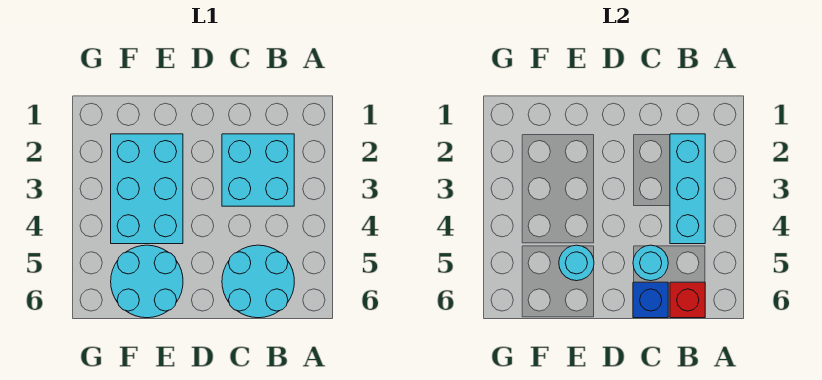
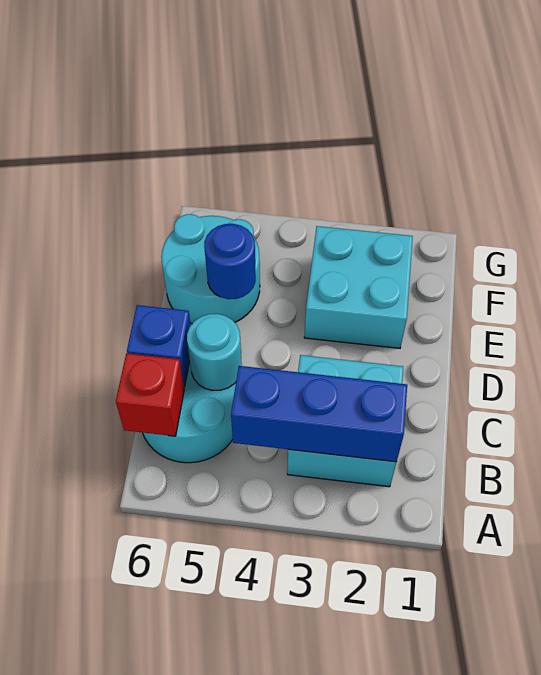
cyan 1x3 brick [670,134,705,244] -> blue 1x3 brick [231,366,407,462]
cyan 2x3 brick [111,134,183,244] -> cyan 2x2 brick [304,226,413,348]
cyan 1x1 round brick [559,245,594,281] -> blue 1x1 round brick [204,224,256,299]

